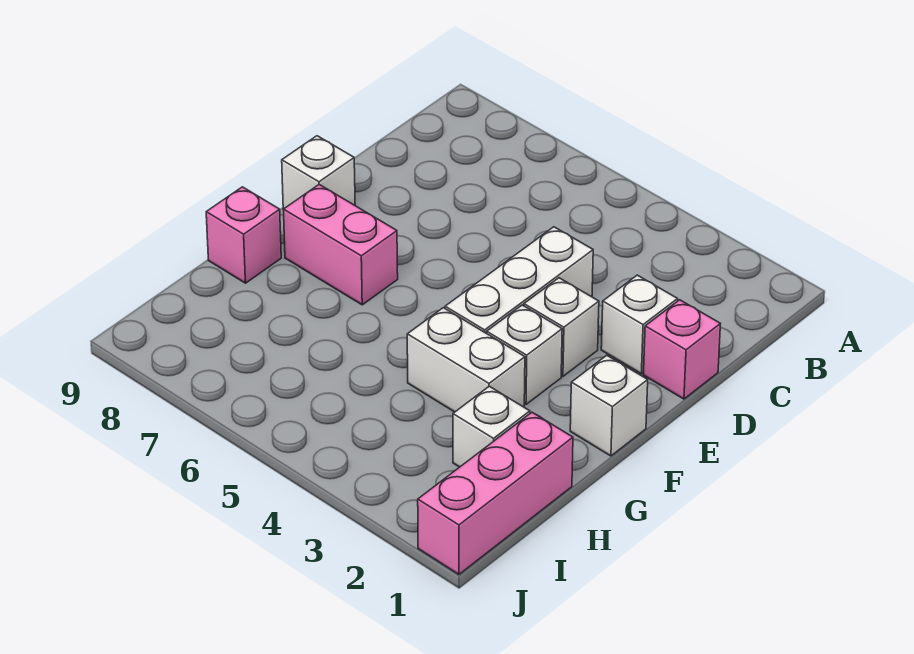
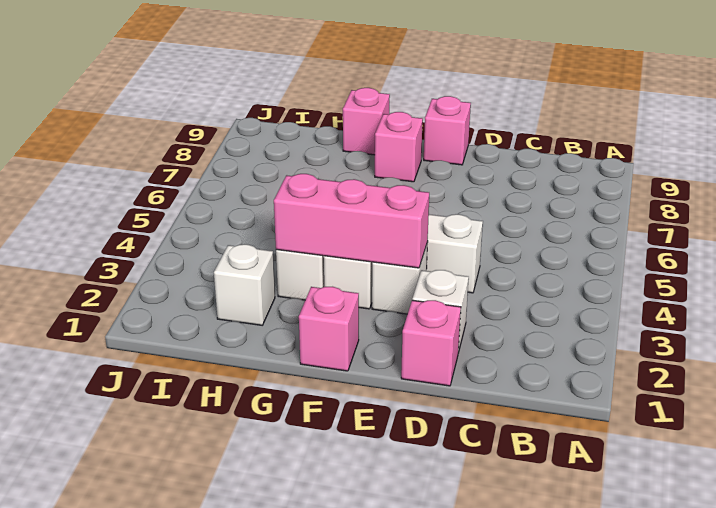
white 1x1 brick [282,136,355,209] -> pink 1x1 brick [424,96,471,165]
white 1x1 brick [570,355,648,456] -> pink 1x1 brick [299,287,359,371]
pink 1x2 brick [283,185,398,305] -> pink 1x1 brick [375,112,423,182]
pink 1x3 brick [418,413,573,574] -> pink 1x3 brick moved to [274,174,429,268]

